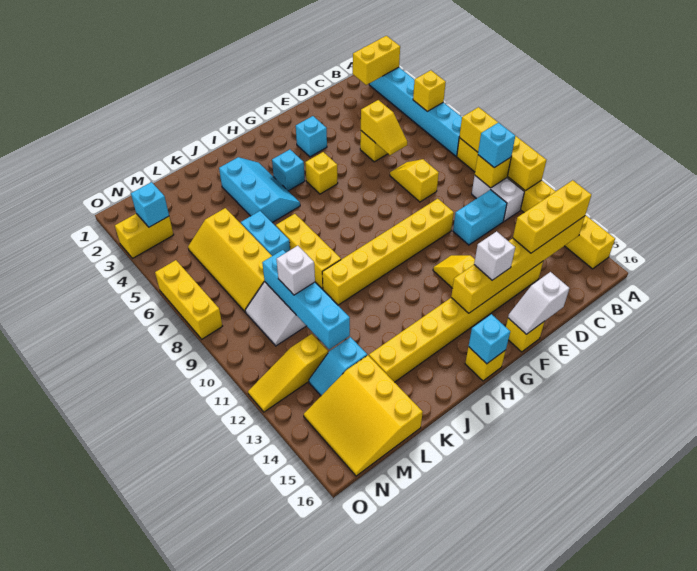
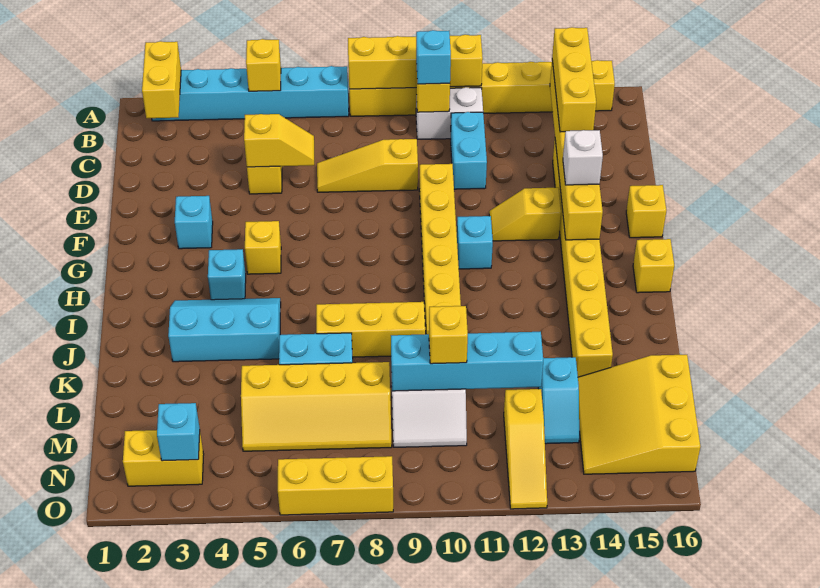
yellow 1x2 slope [390,159,439,202] -> yellow 1x3 slope [317,139,418,192]
white 1x2 slope [508,272,569,334] -> none
cyan 1x1 brick [469,314,510,364] -> cyan 1x1 brick moved to [457,216,493,269]
white 1x1 brick [276,246,315,295] -> yellow 1x1 brick [429,306,468,364]
yellow 3x3 slope [304,355,423,476] -> yellow 3x3 slope turned to [578,355,700,474]
yellow 1x2 brick [115,214,174,258] -> yellow 1x2 brick turned to [123,430,204,486]

